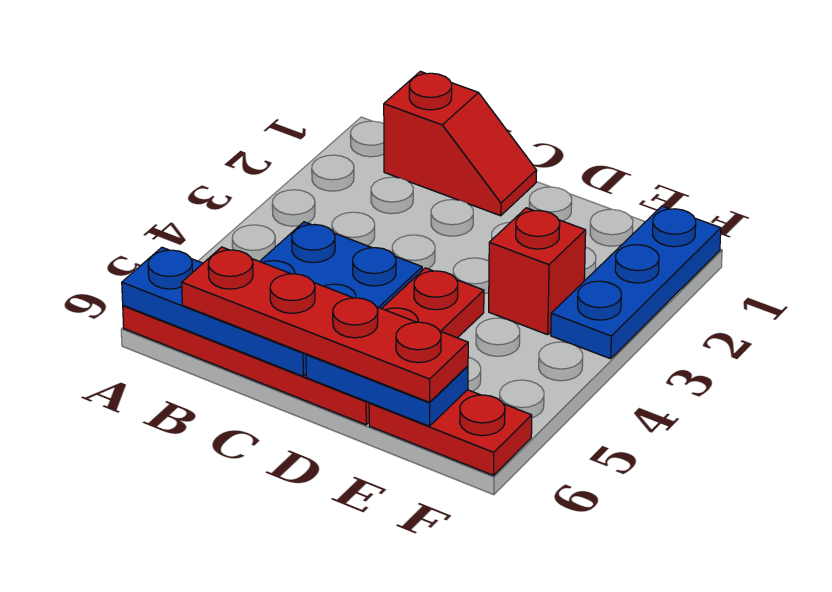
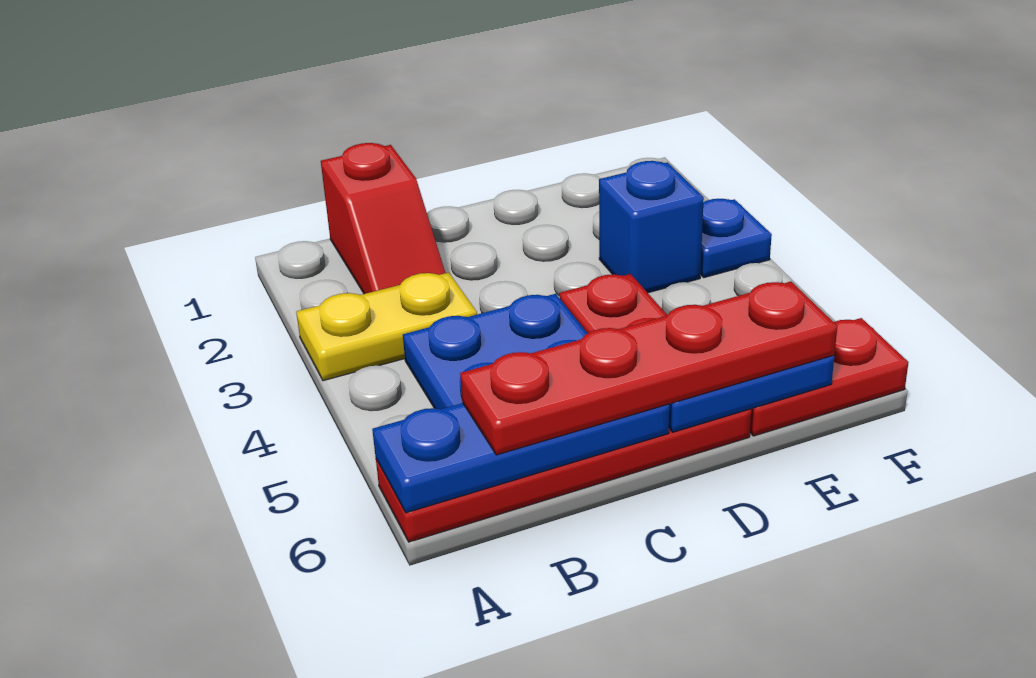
none -> yellow 1x2 plate [296,272,477,381]
red 1x2 slope [384,71,537,216] -> red 1x2 slope turned to [321,143,445,294]
red 1x1 brick [489,208,586,335] -> blue 1x1 brick [599,161,704,293]
blue 1x3 plate [551,206,721,359] -> blue 1x1 plate [701,199,772,278]

